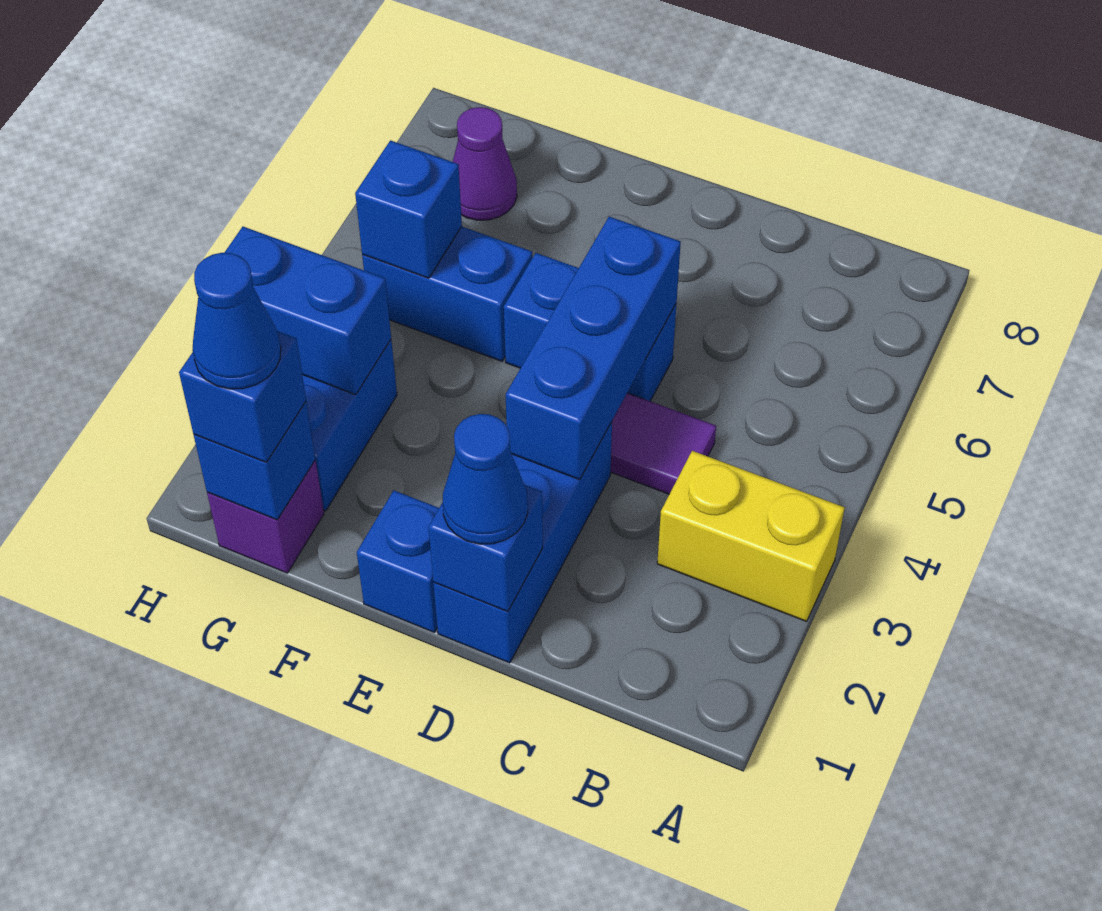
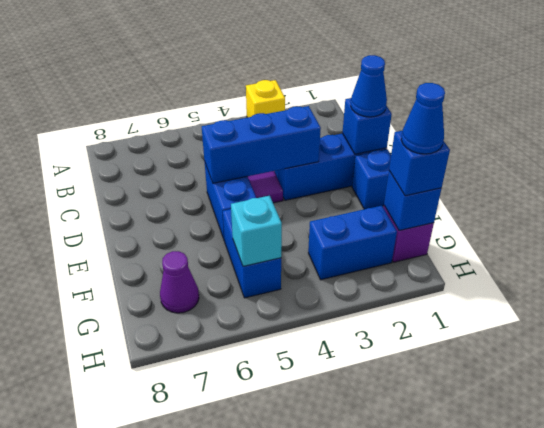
yellow 1x2 brick [657,451,845,621] -> yellow 1x1 brick [246,80,285,118]
blue 1x2 brick [224,227,391,395] -> none
blue 1x1 brick [355,141,462,278] -> cyan 1x1 brick [231,196,282,266]

